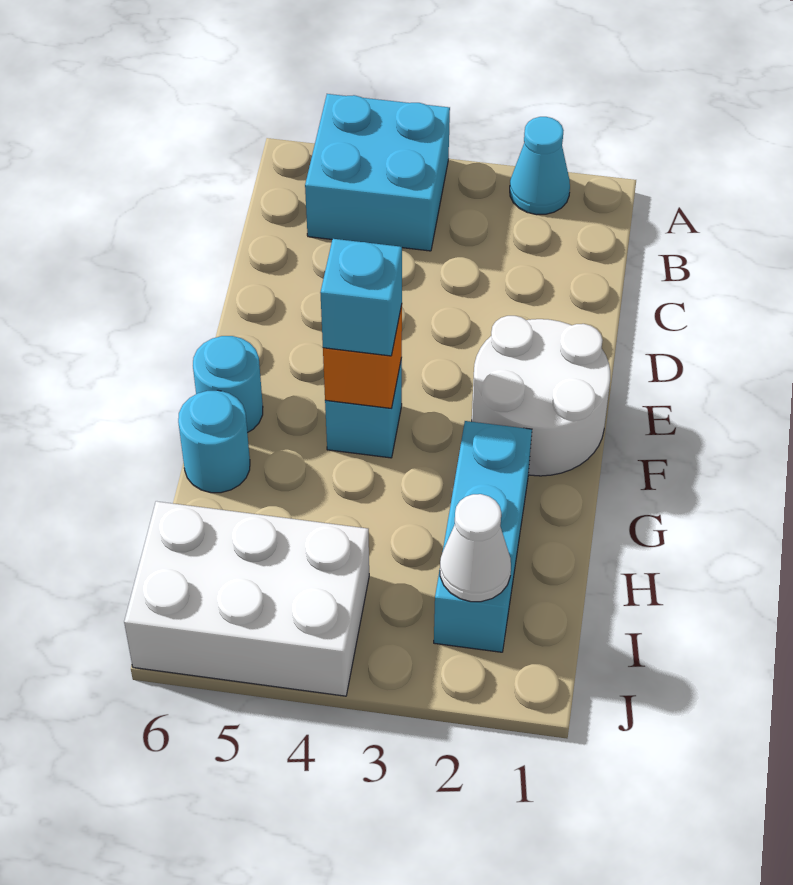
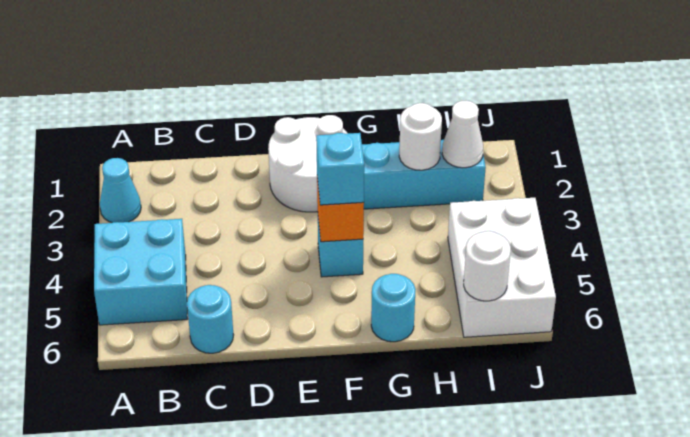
cyan 1x1 round brick [193,336,263,433] -> cyan 1x1 round brick moved to [187,285,233,353]
none -> white 1x1 round brick [399,103,442,170]
none -> white 1x1 round brick [464,231,511,301]

